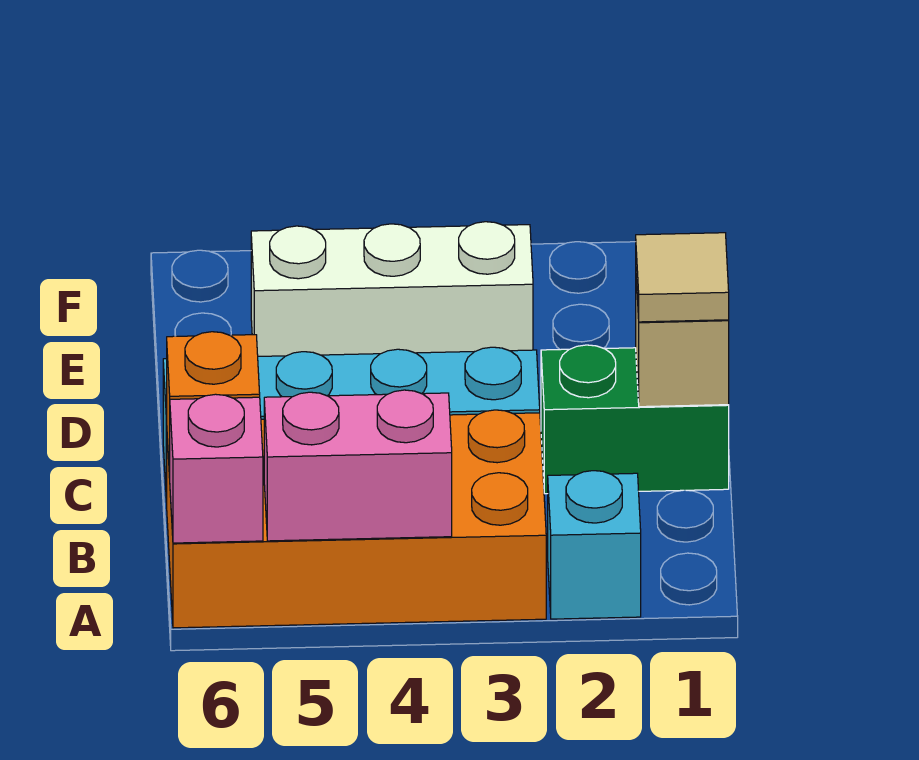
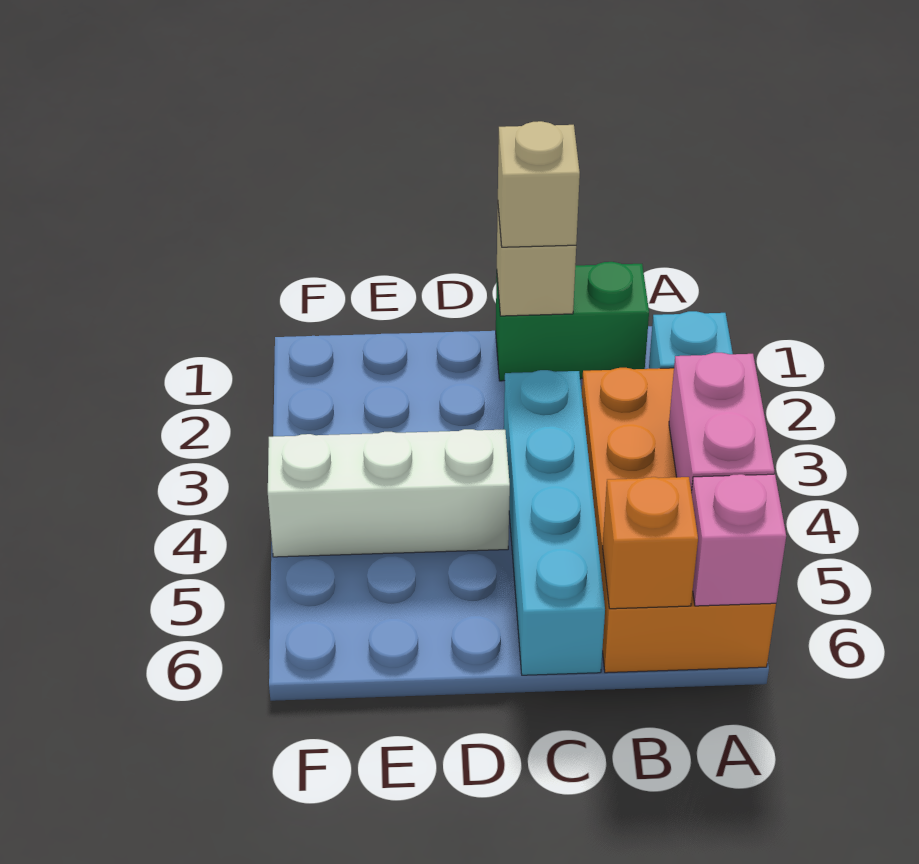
green 1x2 brick [541,345,729,494] -> green 1x2 brick turned to [496,262,649,381]
tan 1x1 tile [636,233,729,322] -> tan 1x1 brick [498,121,580,247]
white 1x3 brick [251,222,533,356] -> white 1x3 brick turned to [268,429,510,557]

